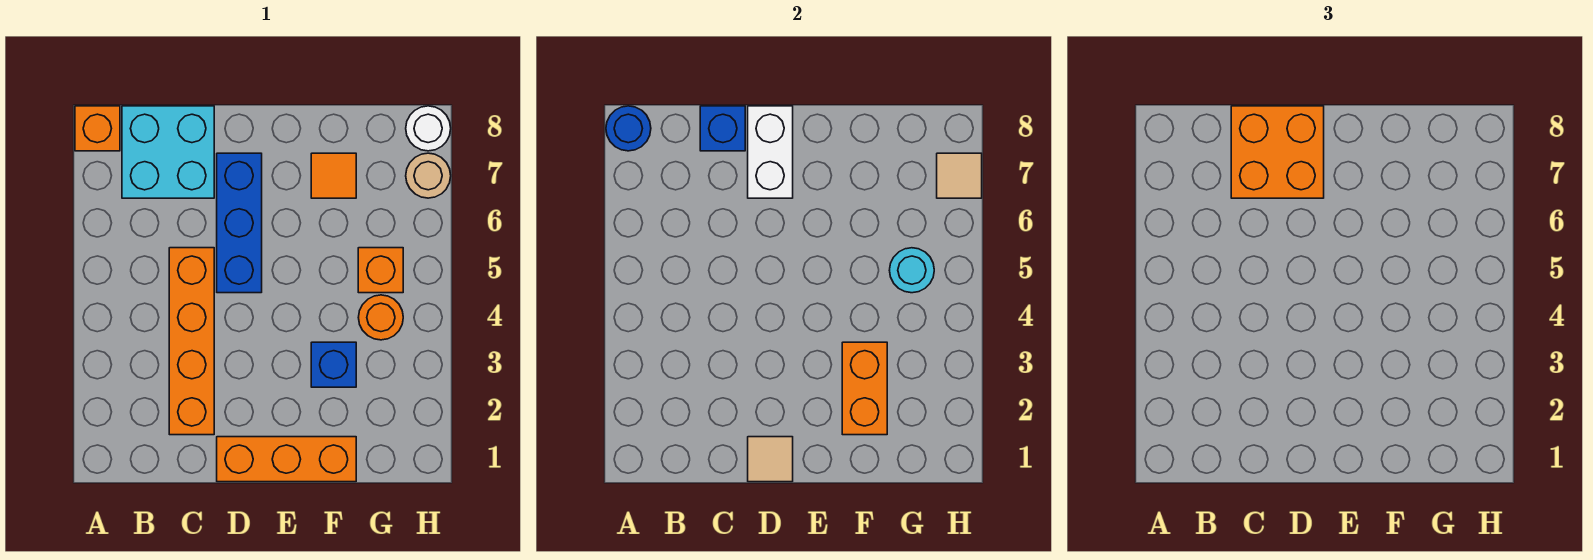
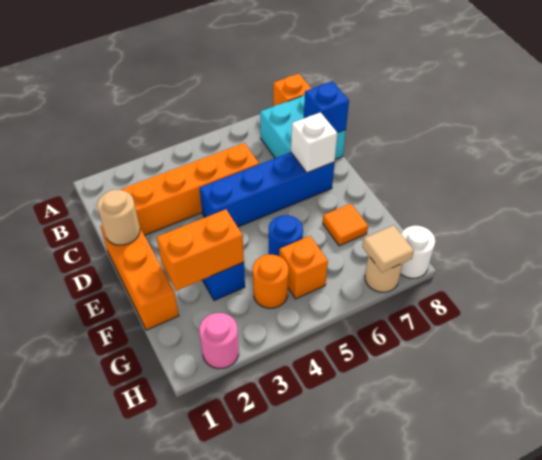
blue 1x1 round brick [606,106,651,151] -> blue 1x1 round brick moved to [269,215,303,256]
orange 2x2 brick [1231,106,1324,198] -> none
tan 1x1 tile [748,437,793,482] -> tan 1x1 round brick [97,190,140,245]
blue 1x3 brick [217,153,262,293] -> blue 1x4 brick [200,152,335,227]
white 1x2 brick [748,106,793,198] -> white 1x1 brick [291,112,337,173]
cyan 1x1 round brick [889,248,934,293] -> none
none -> pink 1x1 round brick [199,313,239,369]

